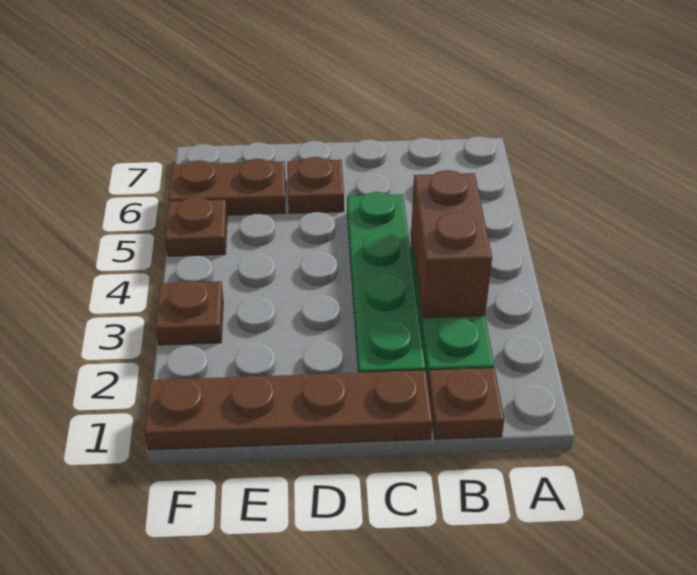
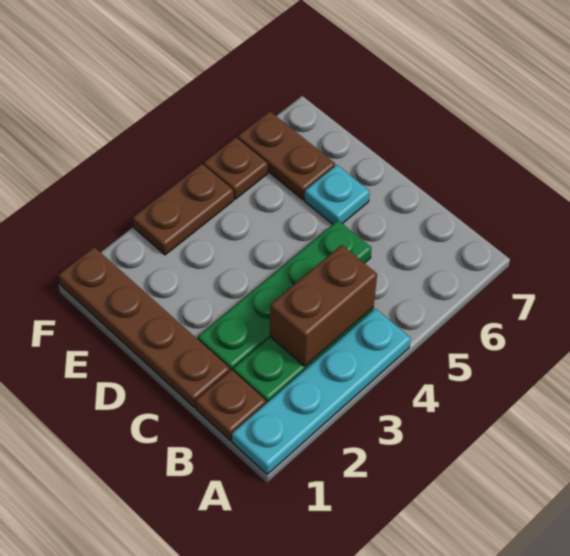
none -> cyan 1x4 plate [232,309,411,474]
brown 1x1 plate [287,157,344,213] -> cyan 1x1 plate [304,165,370,224]
brown 1x1 plate [156,280,223,345] -> brown 1x2 plate [133,164,234,255]

